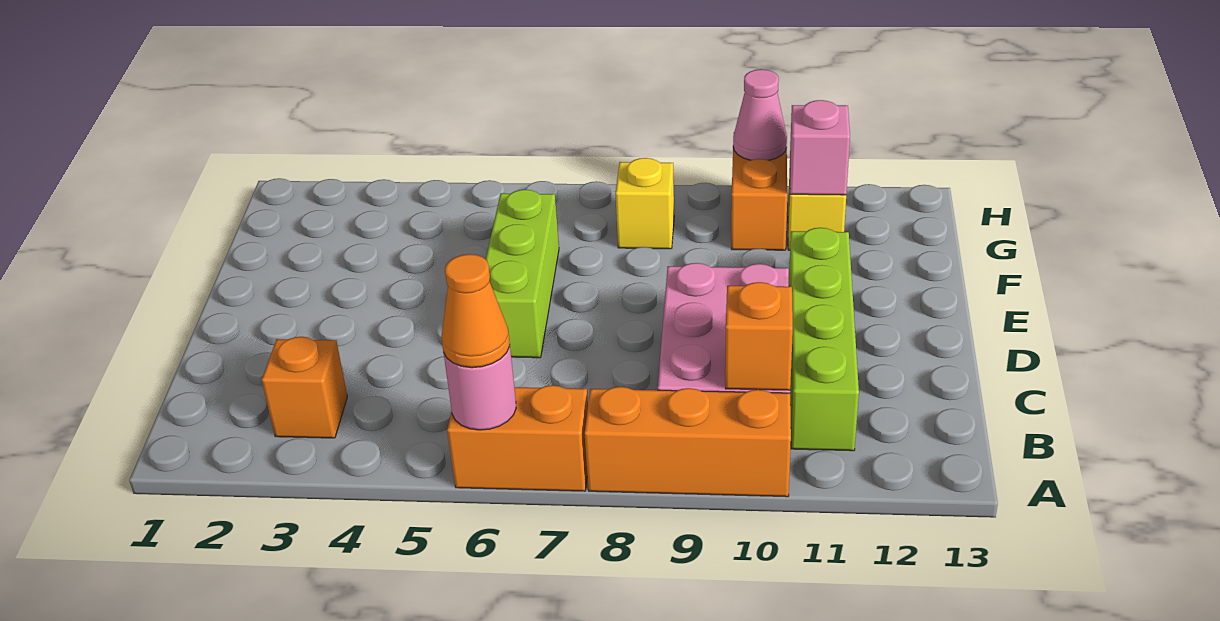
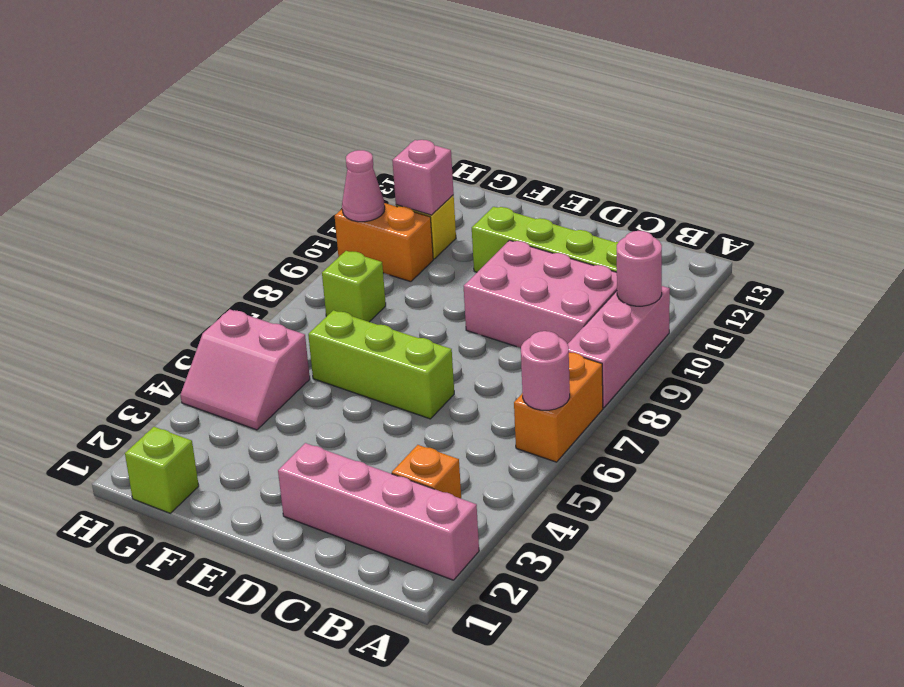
none -> pink 1x4 brick [278,443,479,580]
orange 1x1 cone [442,254,510,368] -> none
orange 1x3 brick [584,387,791,497] -> pink 1x3 brick [568,286,670,408]
none -> pink 1x1 round brick [617,231,662,306]
orange 1x1 brick [725,282,793,390] -> none
none -> lime 1x1 brick [125,427,199,513]
none -> pink 2x2 slope [181,309,310,430]
yellow 1x1 brick [616,158,674,249] -> lime 1x1 brick [322,251,386,322]

